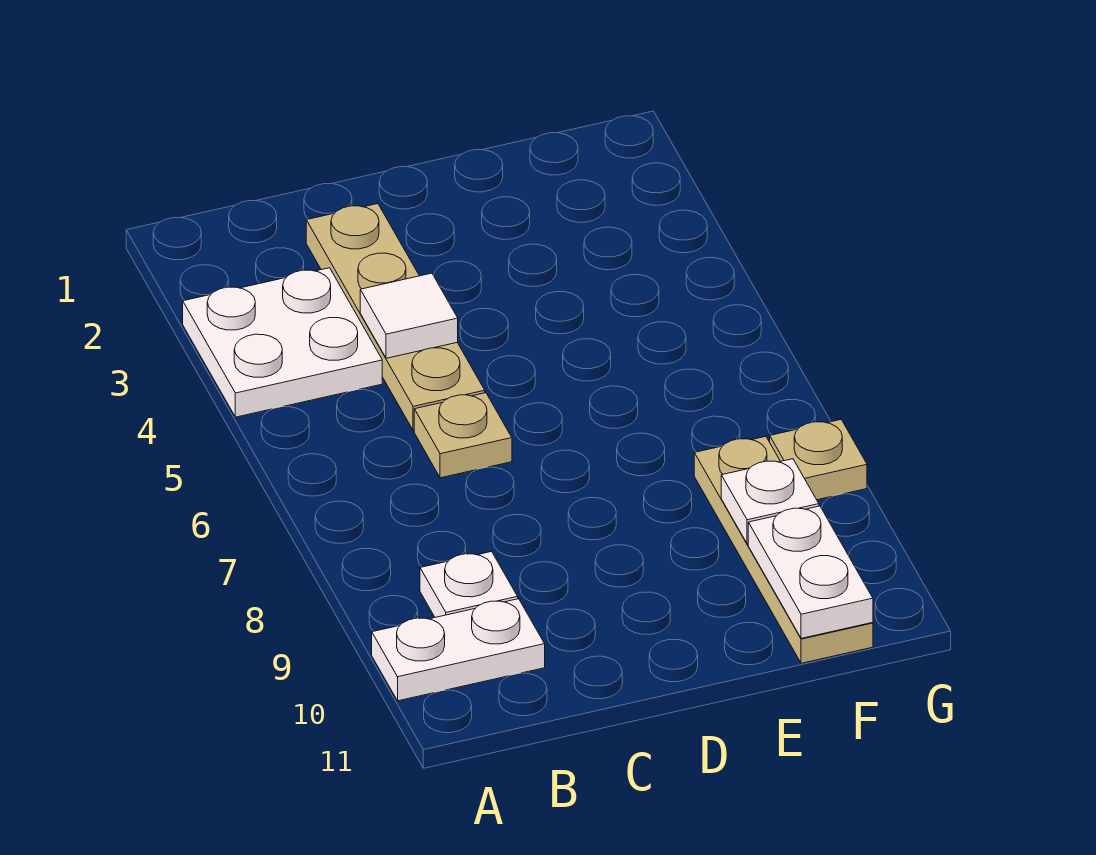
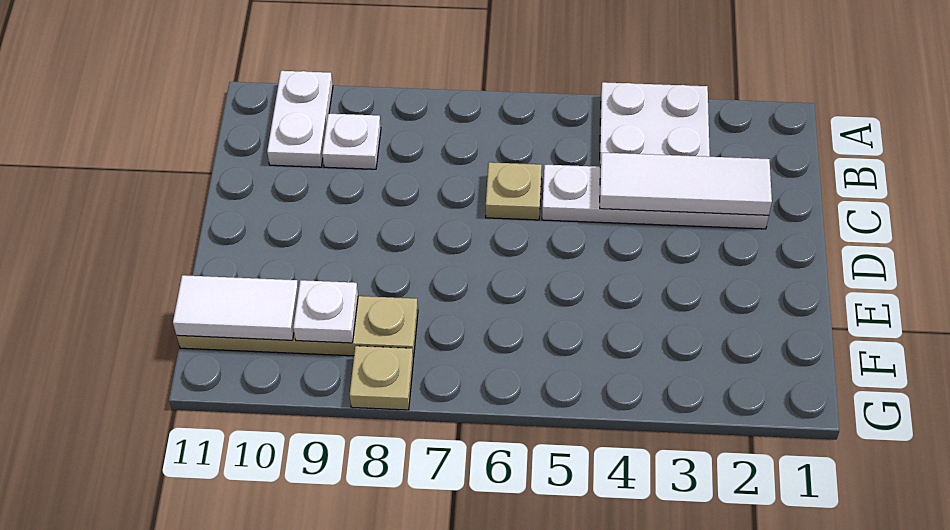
tan 1x4 plate [306,204,485,431] -> white 1x4 plate [542,165,769,229]
white 1x1 tile [360,273,458,358] -> white 1x3 tile [600,153,772,215]
white 1x2 plate [748,506,873,638] -> white 1x2 tile [173,275,299,340]

